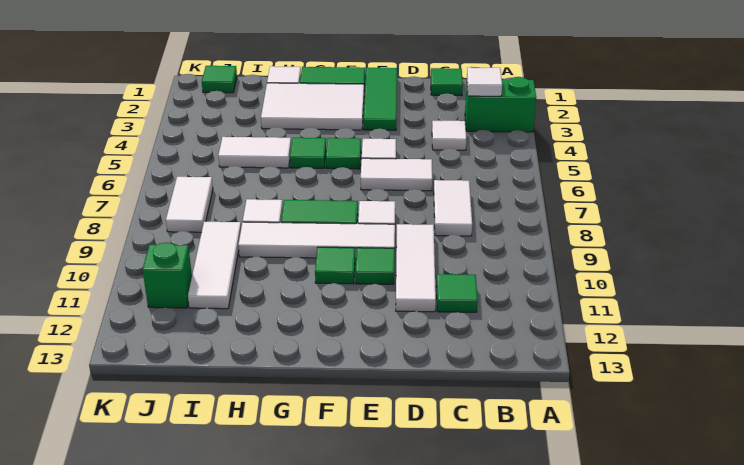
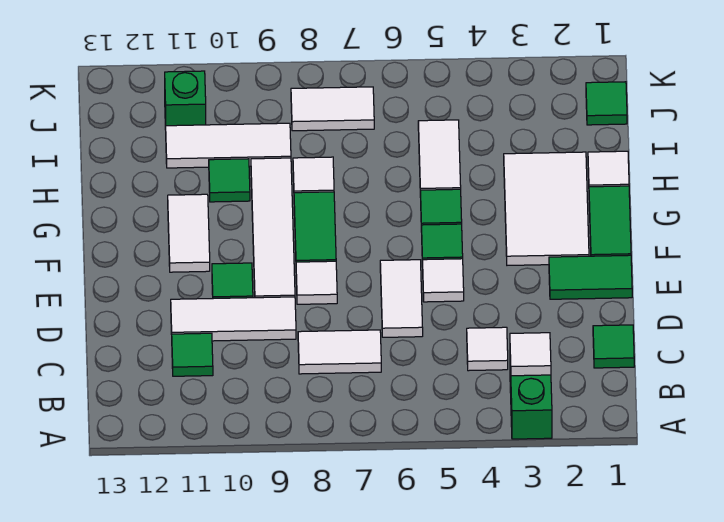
green 1x3 tile [364,68,397,130] -> green 1x2 tile [549,255,632,299]
green 1x1 tile [315,247,355,284] -> green 1x1 tile moved to [209,159,250,202]
none -> white 1x2 tile [168,194,210,272]

